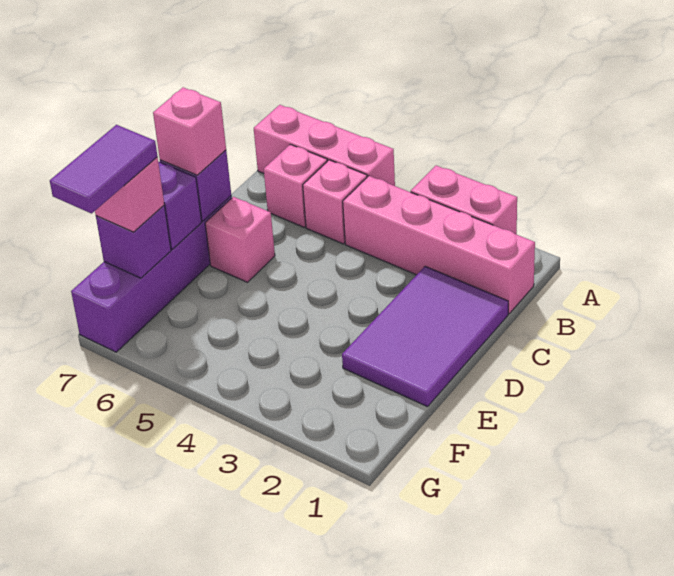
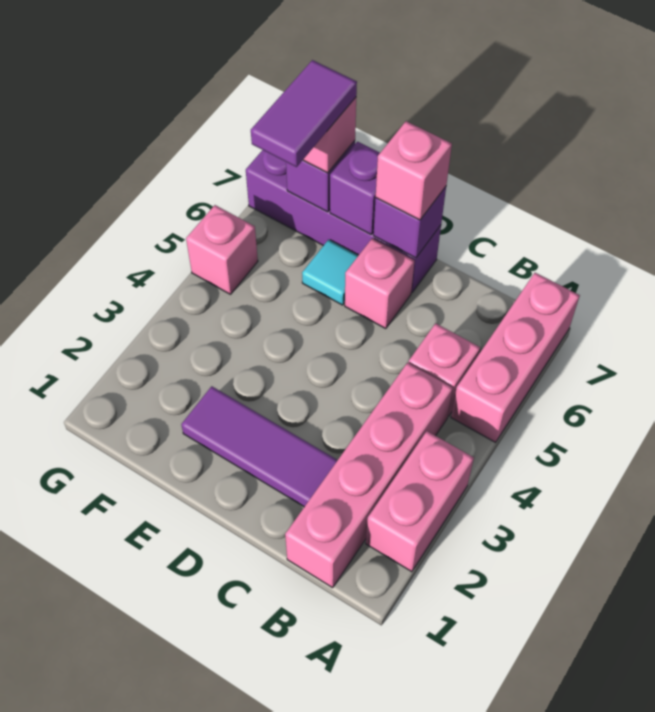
pink 1x1 brick [264,144,327,227] -> pink 1x1 brick moved to [186,205,258,294]
purple 2x3 tile [342,266,508,407] -> purple 1x3 tile [181,386,338,507]
none -> cyan 1x1 tile [302,240,359,305]
purple 1x2 tile [50,125,157,213] -> purple 1x2 tile turned to [251,60,357,167]

